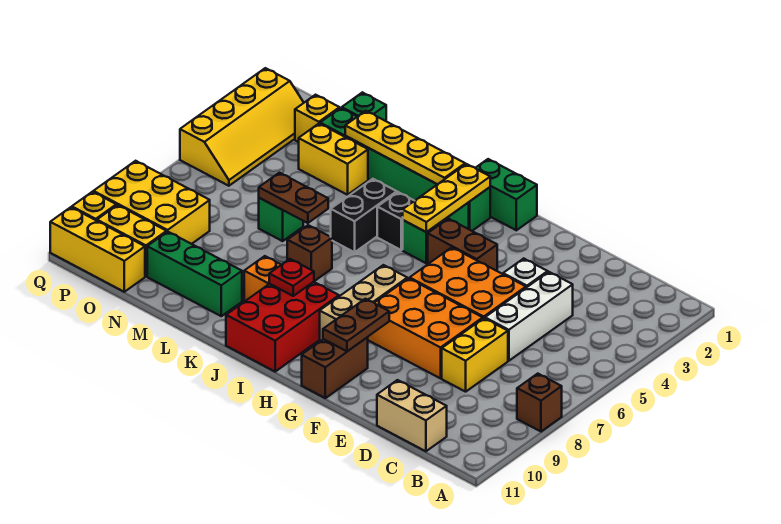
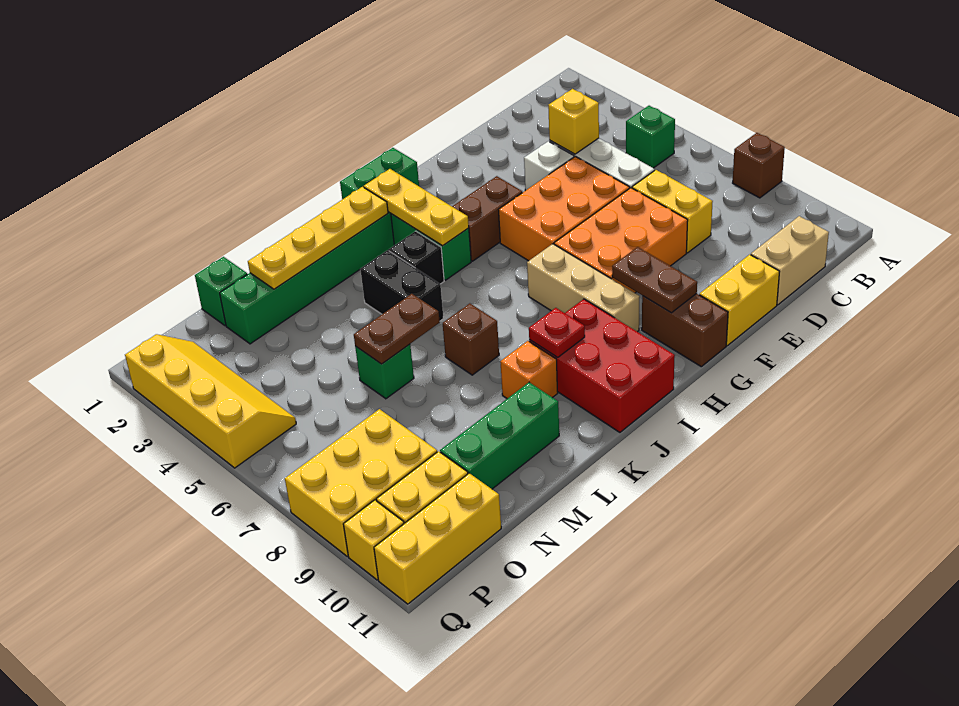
none -> green 1x1 brick [626,106,675,168]
yellow 1x2 brick [299,123,368,195] -> yellow 1x2 brick moved to [699,255,779,346]
yellow 1x1 brick [295,95,340,142] -> yellow 1x1 brick moved to [548,89,599,154]

